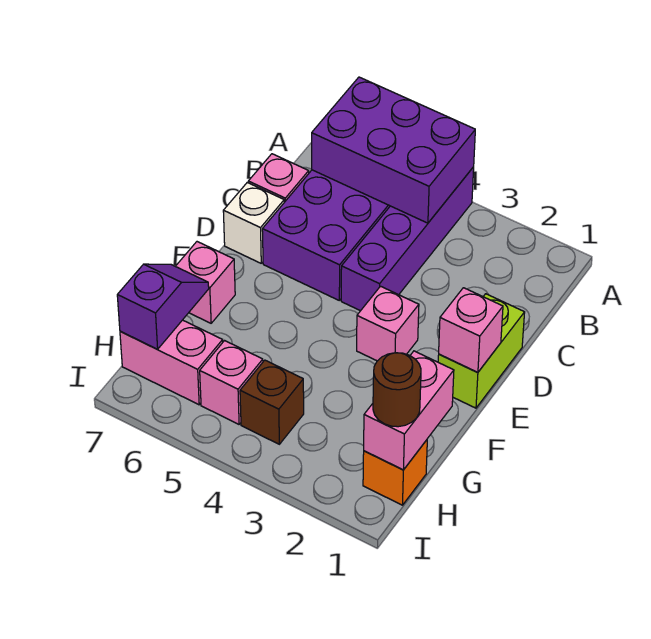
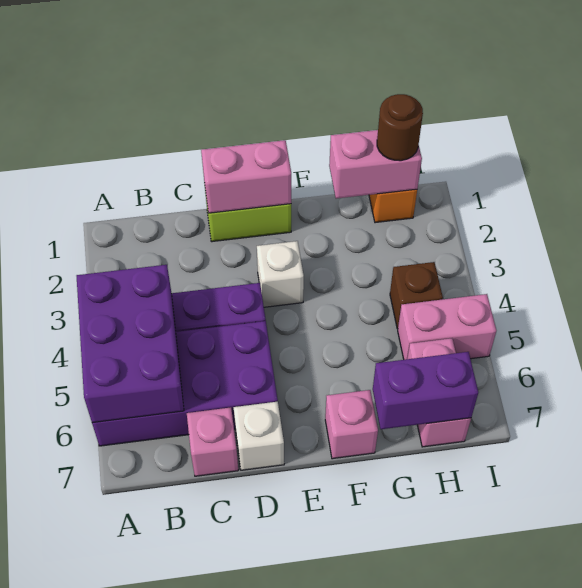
pink 1x1 brick [439,288,503,373] -> pink 1x2 brick [201,140,291,213]
pink 1x1 brick [357,286,419,361] -> white 1x1 brick [257,241,304,307]
purple 1x2 slope [117,264,209,349] -> purple 1x2 brick [373,352,478,429]
pink 1x1 brick [200,341,263,424] -> pink 1x2 brick [398,294,496,360]

